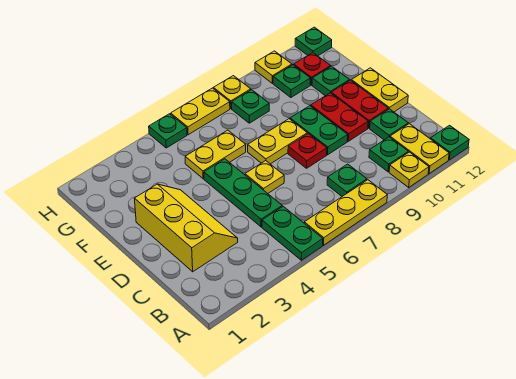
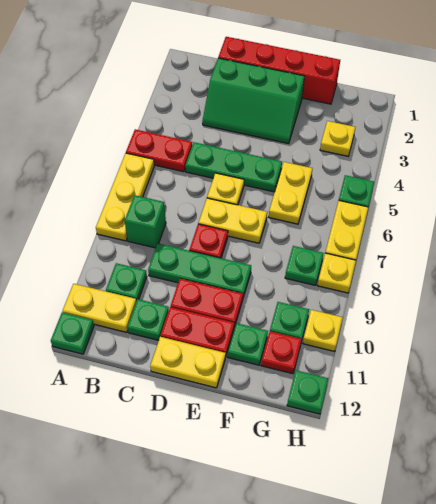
green 1x2 plate [262,206,323,260] -> red 1x2 plate [126,129,192,172]
yellow 1x1 plate [389,152,429,187] -> yellow 1x1 plate moved to [320,121,355,156]
green 1x1 plate [327,164,367,196] -> green 1x1 brick [125,195,166,248]
none -> red 1x4 brick [218,37,340,104]
yellow 2x3 slope [134,184,238,272] -> green 2x3 slope [202,58,304,144]
green 1x2 plate [290,106,348,155] -> green 1x3 plate [148,244,251,297]
yellow 1x2 plate [248,119,307,164] -> yellow 1x2 plate turned to [198,198,267,243]

